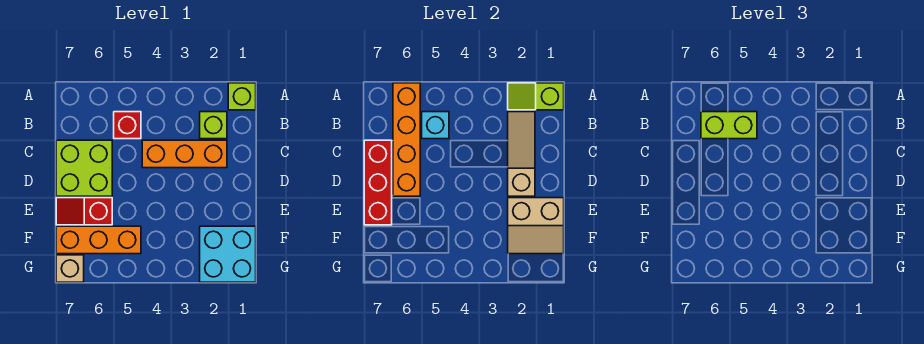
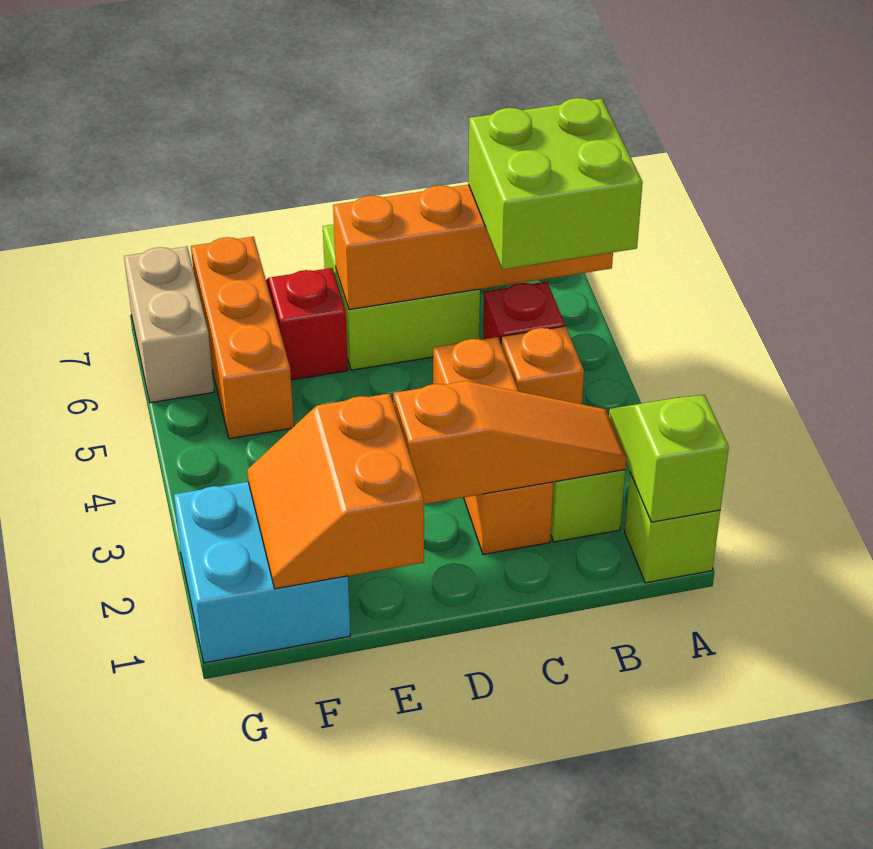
tan 1x3 slope [508,112,535,196] -> orange 1x3 slope [394,381,626,504]
none -> orange 1x1 brick [501,326,584,404]
cyan 1x1 brick [422,112,449,139] -> none
lime 1x2 brick [701,112,757,139] -> lime 2x2 brick [468,98,643,270]
red 1x3 brick [364,140,392,225] -> none
tan 2x2 slope [508,198,564,254] -> orange 2x2 slope [247,393,424,589]
tan 1x1 brick [56,255,84,282] -> tan 1x2 brick [124,247,214,403]

